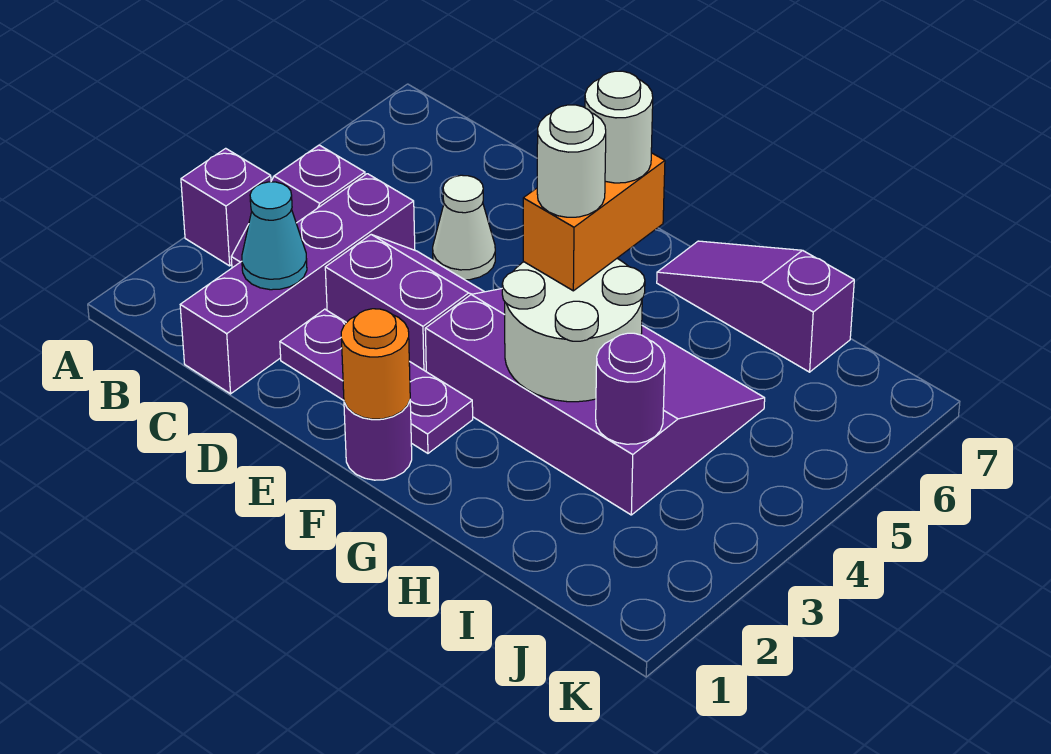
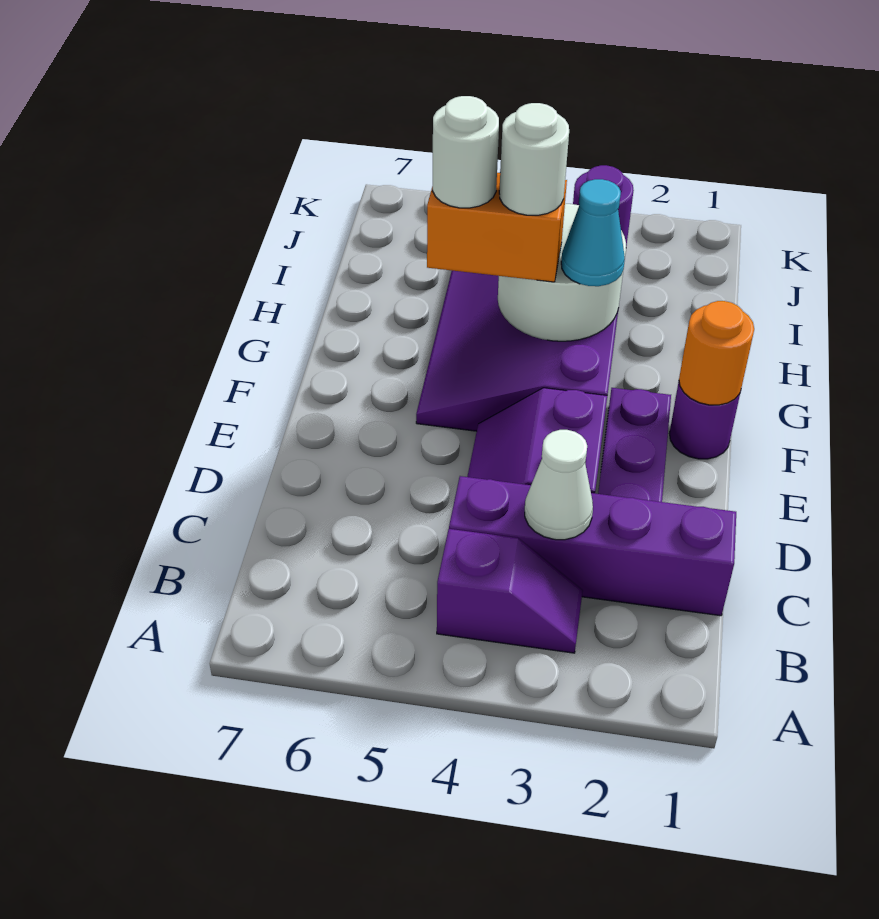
purple 1x1 brick [181,148,271,266] -> none
cyan 1x1 cone [242,182,307,290] -> cyan 1x1 cone moved to [561,179,625,286]
white 1x1 cone [433,175,495,280] -> white 1x1 cone moved to [525,430,593,540]
purple 1x3 slope [657,241,854,372] -> none

